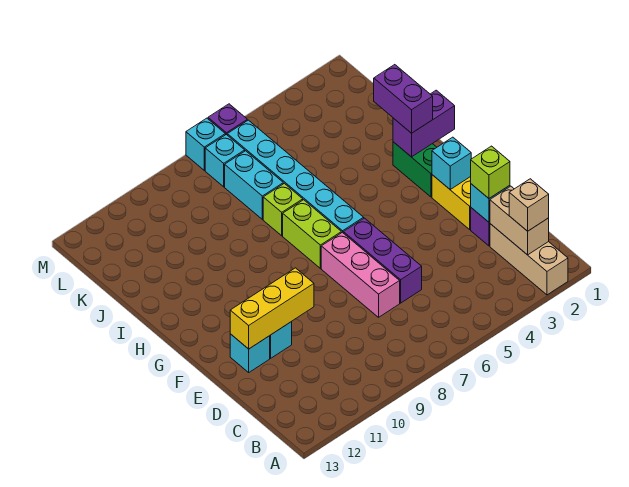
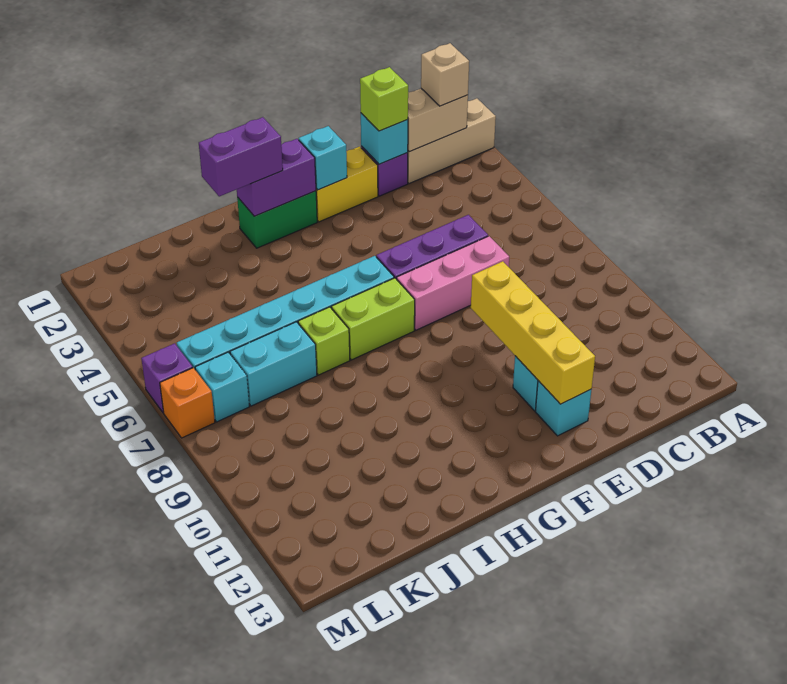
yellow 1x3 brick [230,268,314,349] -> yellow 1x4 brick [471,261,595,404]
purple 1x2 brick [393,90,455,157] -> purple 1x2 brick turned to [237,139,316,216]
cyan 1x1 brick [186,118,225,170] -> orange 1x1 brick [160,368,215,438]

